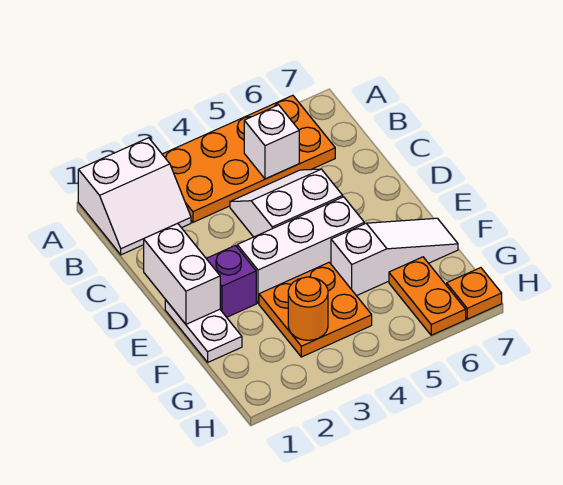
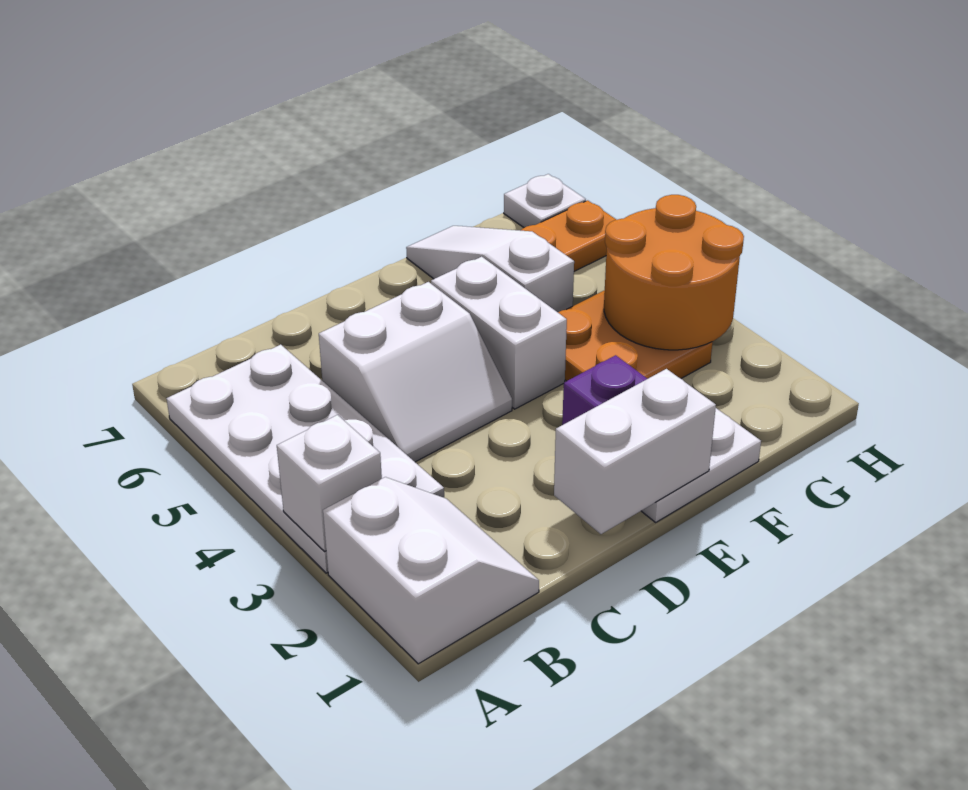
orange 2x4 plate [162,95,335,222] -> white 2x4 plate [166,344,444,573]
white 1x1 brick [244,105,299,179] -> white 1x1 brick moved to [277,415,382,552]
white 2x2 slope [230,169,343,237] -> white 2x2 slope turned to [319,282,512,462]
white 1x3 brick [237,197,364,303] -> white 1x2 brick [431,257,567,409]
orange 1x1 round brick [288,277,328,340] -> orange 2x2 round brick [604,195,744,350]
orange 1x1 plate [447,268,502,319] -> white 1x1 plate [504,174,586,228]

